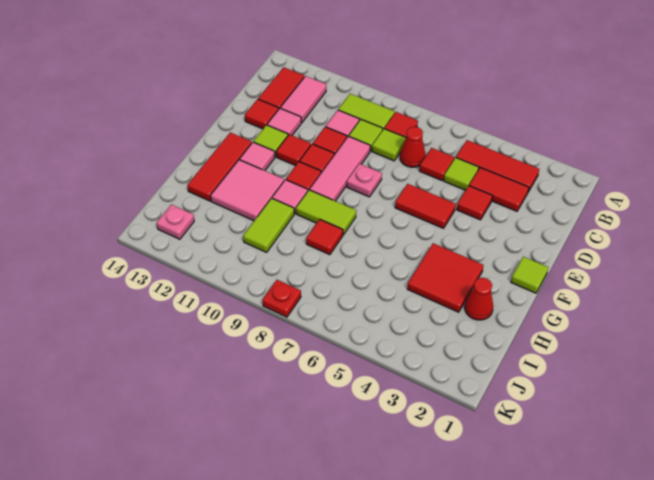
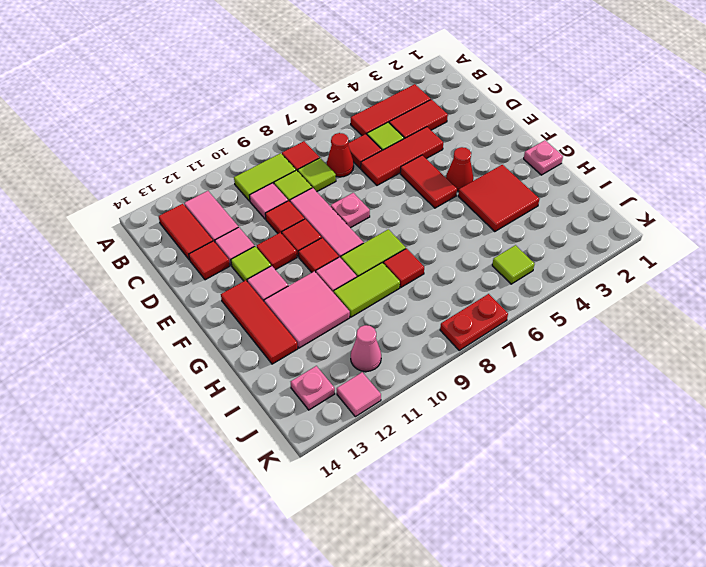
red 1x1 tile [457,186,492,220] -> red 1x3 tile [361,127,443,185]
red 1x2 tile [395,184,456,228] -> red 1x2 tile turned to [400,155,457,208]
lime 1x1 tile [511,257,548,293] -> lime 1x1 tile moved to [492,245,535,284]
none -> pink 1x1 plate [524,140,563,175]
red 1x1 cone [465,278,493,320] -> red 1x1 cone moved to [446,147,473,191]
lime 1x2 tile [243,198,294,252] -> lime 1x2 tile turned to [334,263,400,317]
none -> pink 1x1 cone [351,325,381,372]
red 1x1 plate [263,280,301,317] -> red 1x2 plate [440,294,508,350]
none -> pink 1x1 tile [337,372,381,417]

